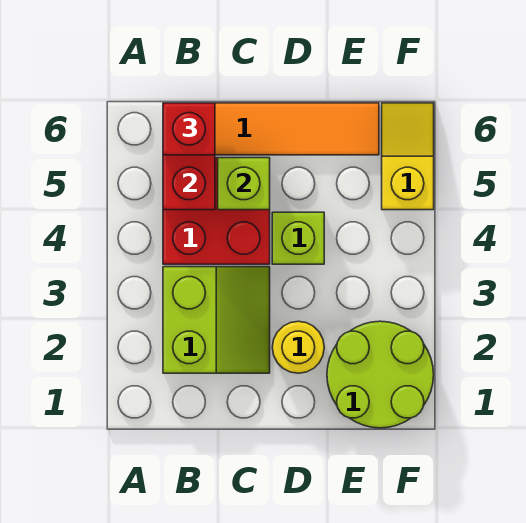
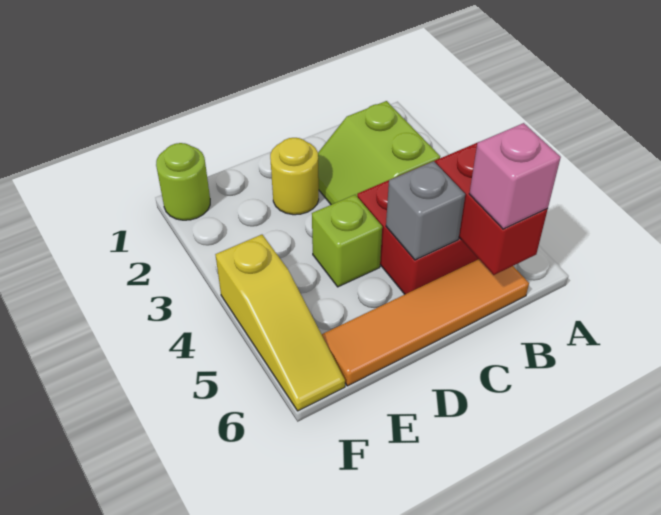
red 1x1 brick [163,103,215,155] -> pink 1x1 brick [469,123,561,229]
lime 1x1 brick [218,158,270,210] -> grey 1x1 brick [386,161,465,260]
lime 2x2 round brick [327,321,434,428] -> lime 1x1 round brick [156,143,210,220]
yellow 1x2 slope [382,103,434,210] -> yellow 1x3 slope [215,235,345,411]

